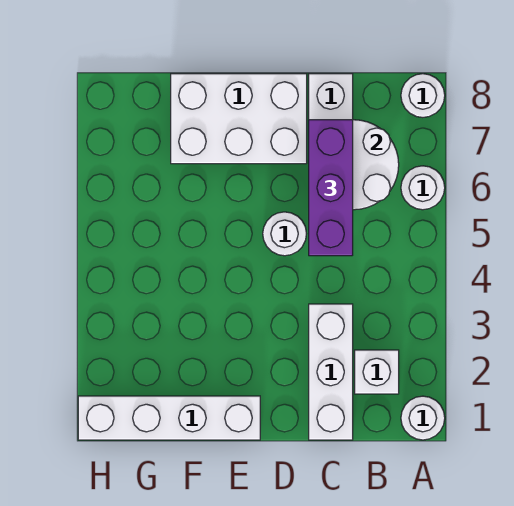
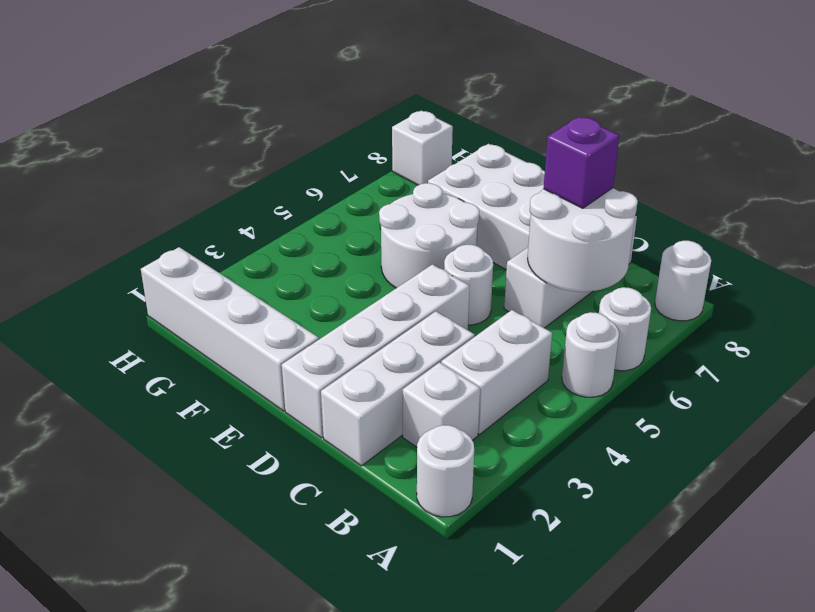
none -> white 1x1 round brick [562,312,619,397]
none -> white 1x2 brick [441,310,552,434]
purple 1x3 brick [309,120,353,256] -> purple 1x1 brick [543,117,619,208]
none -> white 1x4 brick [282,264,469,438]
none -> white 2x2 round brick [379,183,479,288]
none -> white 1x1 brick [392,111,453,185]

